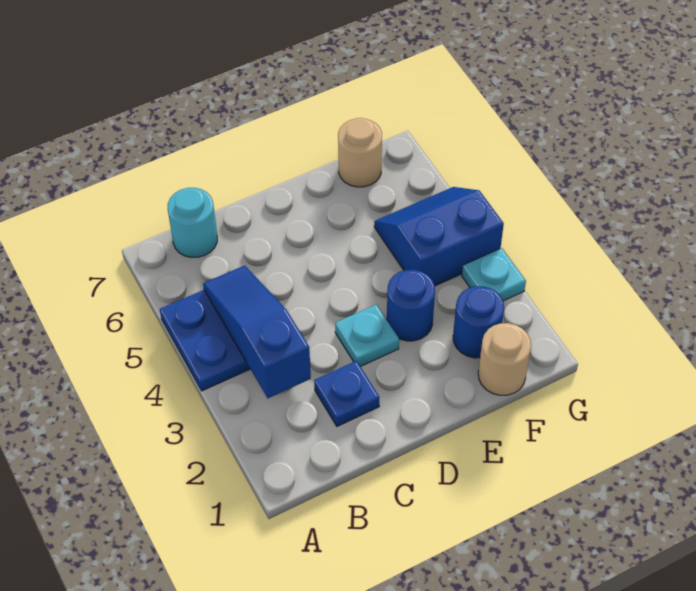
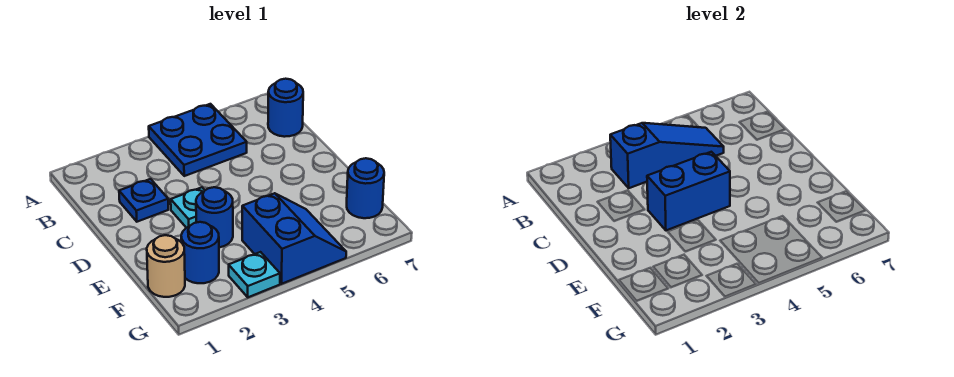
cyan 1x1 round brick [168,188,217,257] -> blue 1x1 round brick [268,79,303,137]
none -> blue 1x2 brick [647,152,730,230]
tan 1x1 round brick [338,118,382,187] -> blue 1x1 round brick [347,158,384,218]

